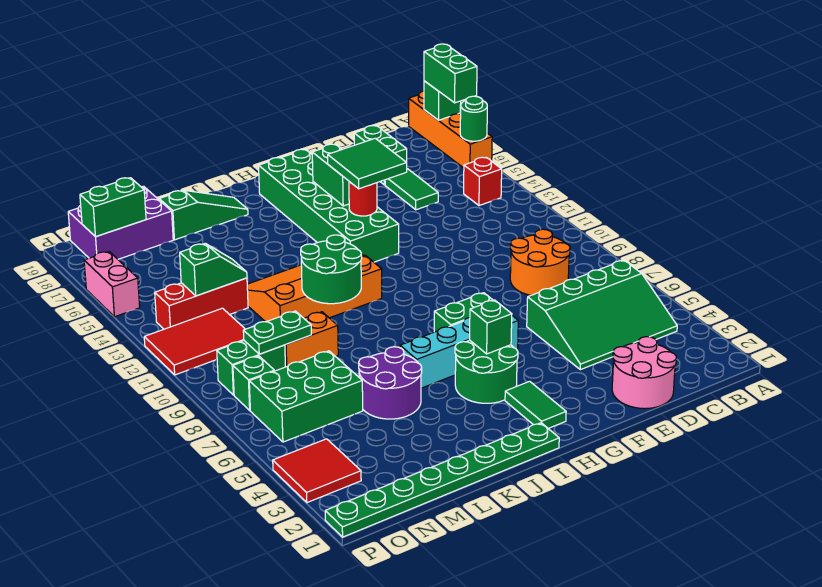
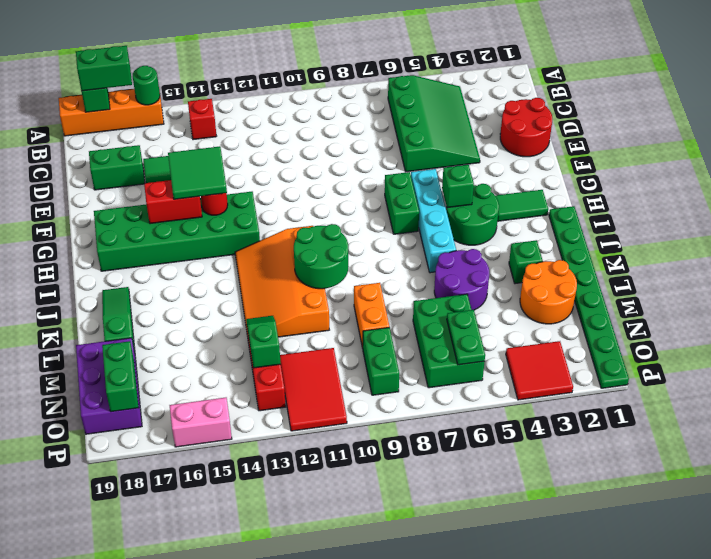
orange 2x2 round brick [510,229,570,295] -> orange 2x2 round brick moved to [520,260,577,324]
pink 2x2 round brick [612,337,676,409] -> red 2x2 round brick [500,98,552,157]
green 1x2 brick [312,144,349,206] -> red 1x2 brick [144,180,202,224]
green 1x2 plate [243,311,311,354] -> green 1x2 plate moved to [447,310,485,365]
green 1x1 brick [233,356,274,410] -> green 1x1 brick moved to [509,240,543,284]

